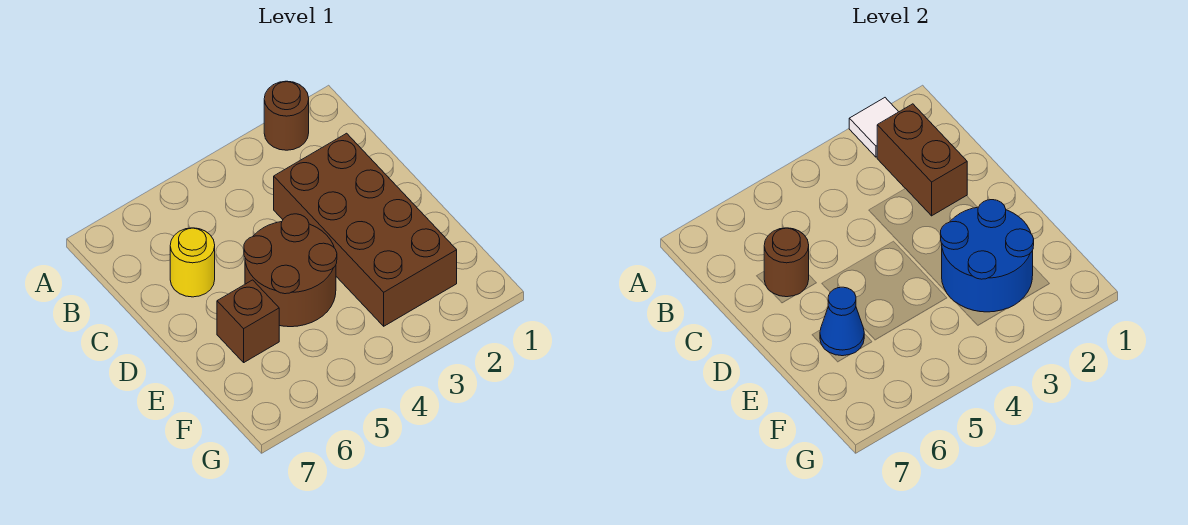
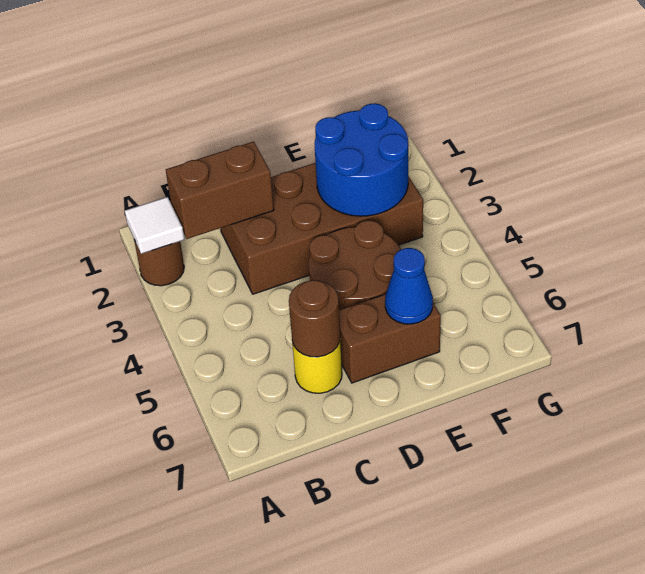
brown 1x1 brick [217,280,279,362] -> brown 1x2 brick [339,294,441,383]

